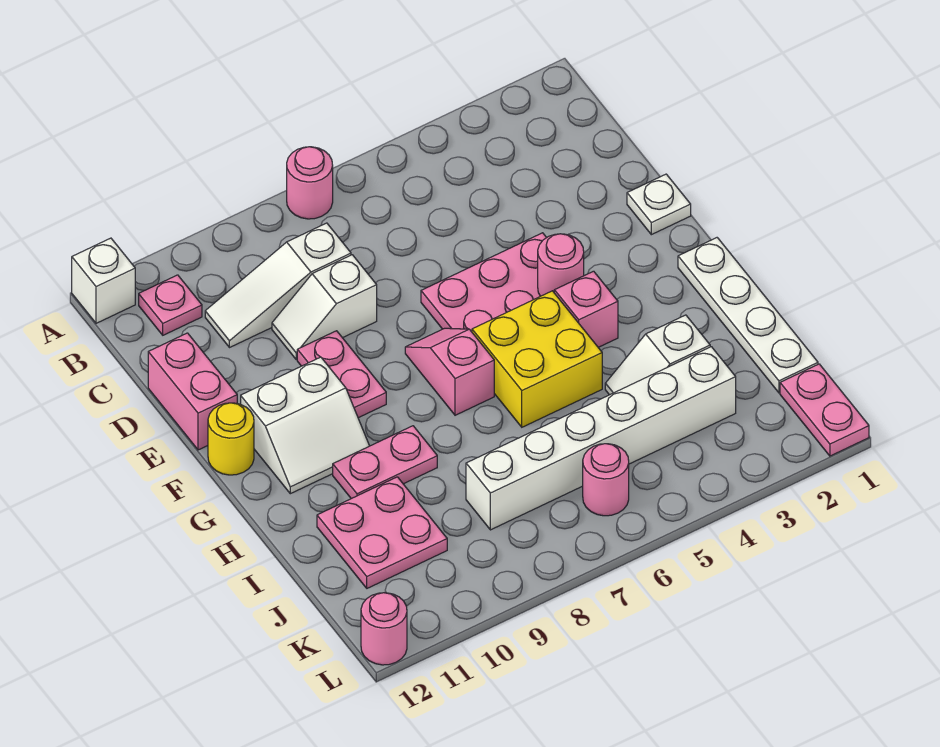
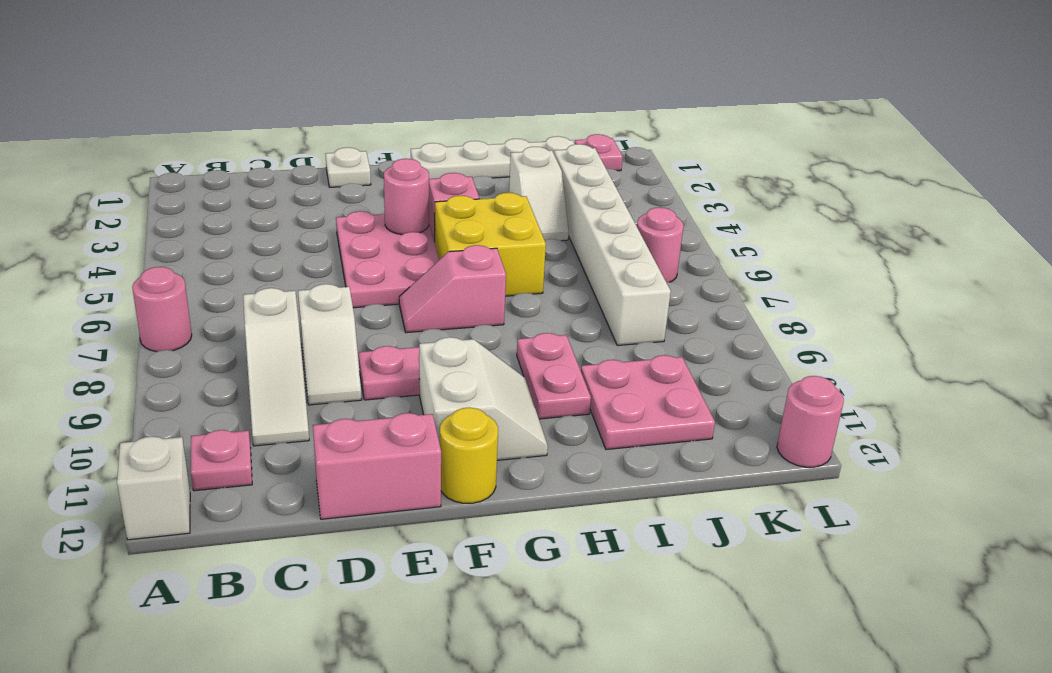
pink 1x2 plate [780,364,869,456] -> pink 1x1 plate [574,134,623,171]

